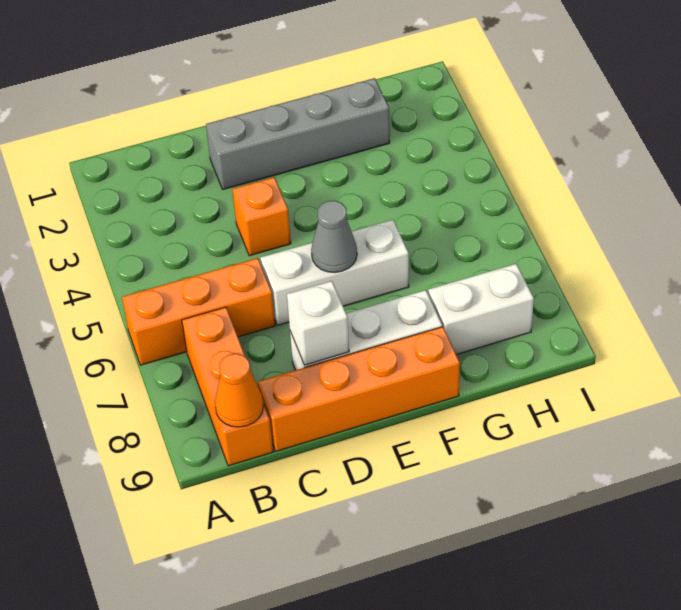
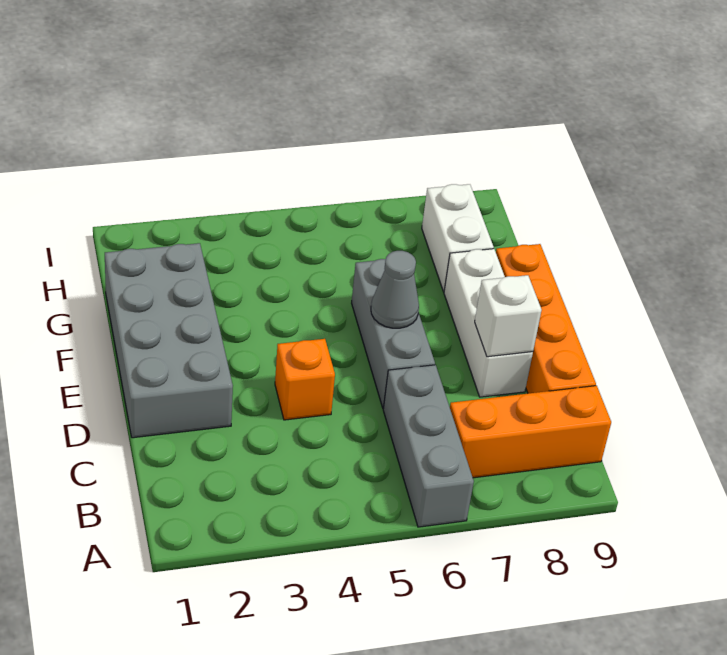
orange 1x3 brick [122,258,275,365] -> grey 1x3 brick [383,365,474,527]
orange 1x1 cone [215,354,264,427] -> none
grey 1x4 brick [206,78,390,189] -> grey 2x4 brick [105,243,233,438]
white 1x3 brick [260,220,409,325] -> grey 1x3 brick [352,259,435,408]

